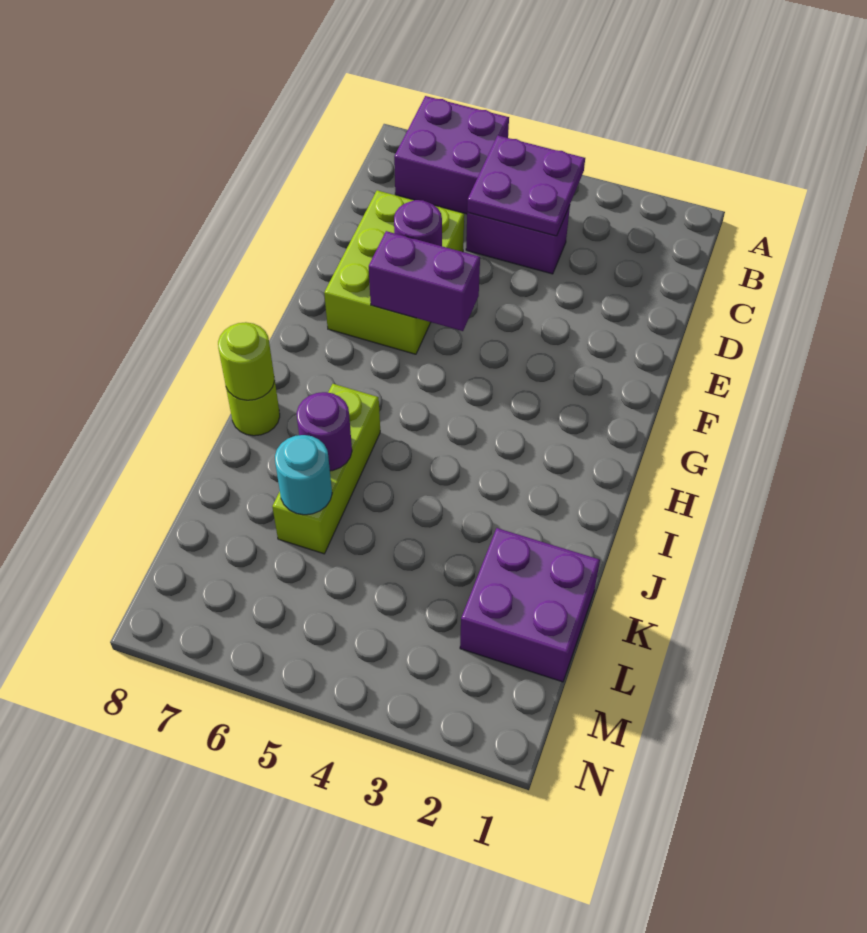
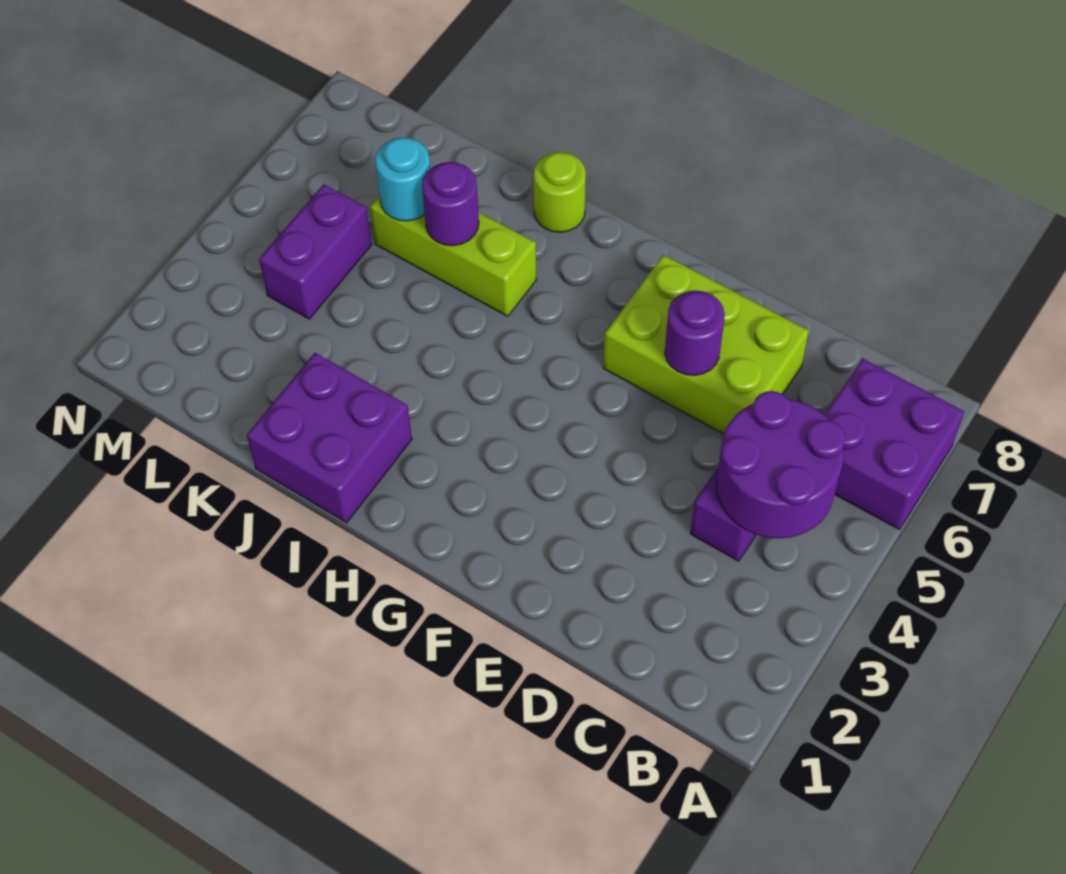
purple 2x2 plate [467,136,585,236] -> purple 2x2 round brick [716,391,845,538]
purple 1x2 brick [369,231,480,331] -> purple 1x2 brick moved to [259,184,372,319]
lime 1x1 round brick [218,322,275,400] -> none
purple 2x2 brick [460,528,600,682] -> purple 2x2 brick moved to [247,353,412,523]

